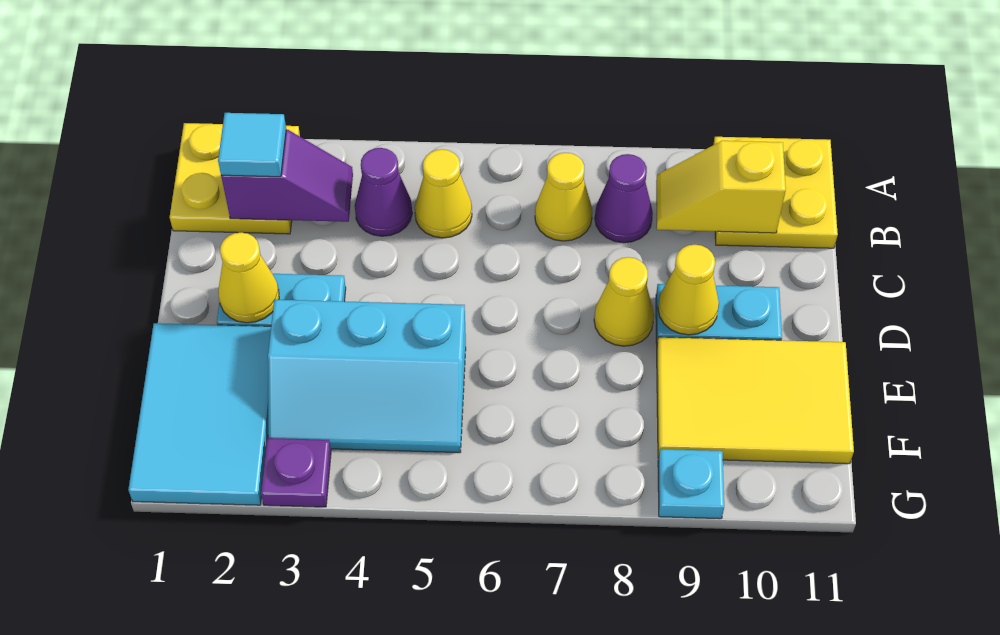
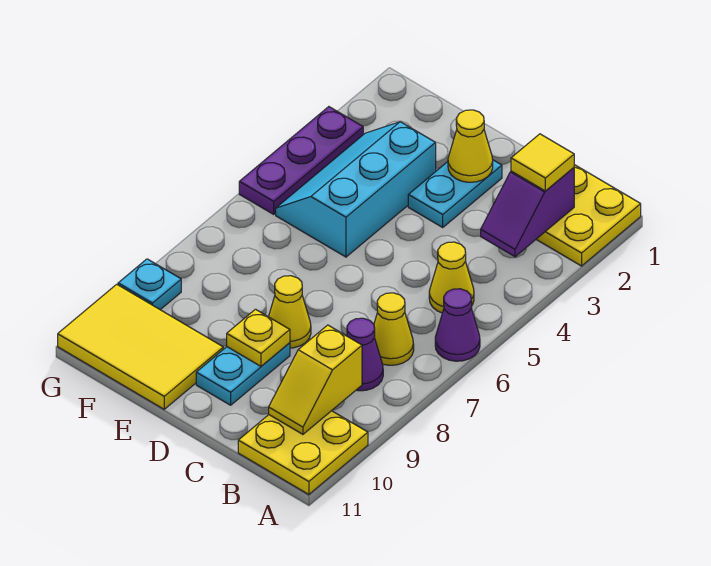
cyan 1x1 tile [218,113,286,177] -> yellow 1x1 tile [511,134,574,191]
purple 1x1 cone [355,148,412,236] -> purple 1x1 cone moved to [435,289,480,361]
yellow 1x2 slope [656,141,786,233] -> yellow 1x2 slope turned to [269,325,362,434]
yellow 1x1 cone [658,245,719,335] -> yellow 1x1 plate [227,309,290,366]
cyan 2x3 tile [128,323,271,505] -> none
yellow 2x3 tile [657,337,854,464] -> yellow 2x3 tile turned to [58,284,223,409]
purple 1x1 plate [261,438,331,507] -> purple 1x3 plate [239,107,363,214]

